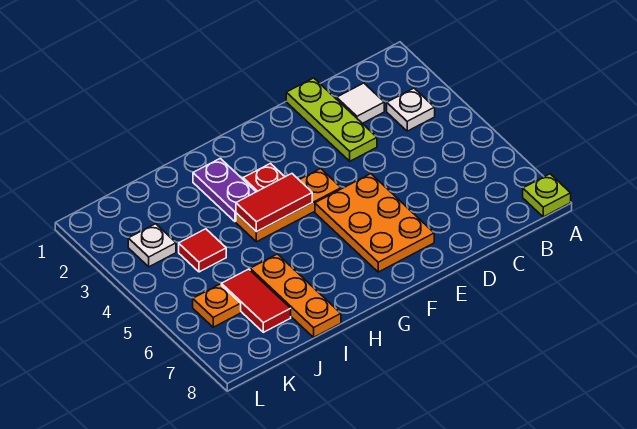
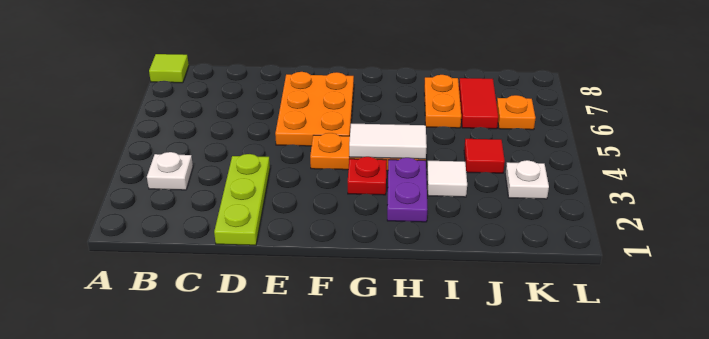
lime 1x1 plate [523,174,571,217] -> lime 1x1 tile [149,54,189,83]
white 1x1 tile [337,83,384,123] -> white 1x1 tile moved to [427,161,467,197]
red 1x2 tile [236,174,312,232] -> white 1x2 tile [349,124,427,159]
orange 1x3 plate [250,254,341,337] -> orange 1x2 plate [424,75,461,128]

